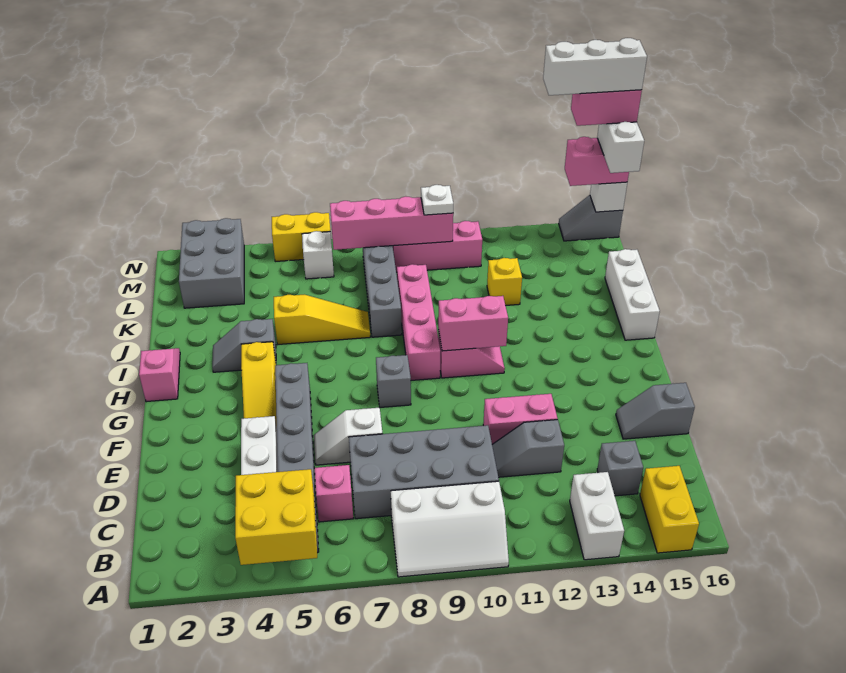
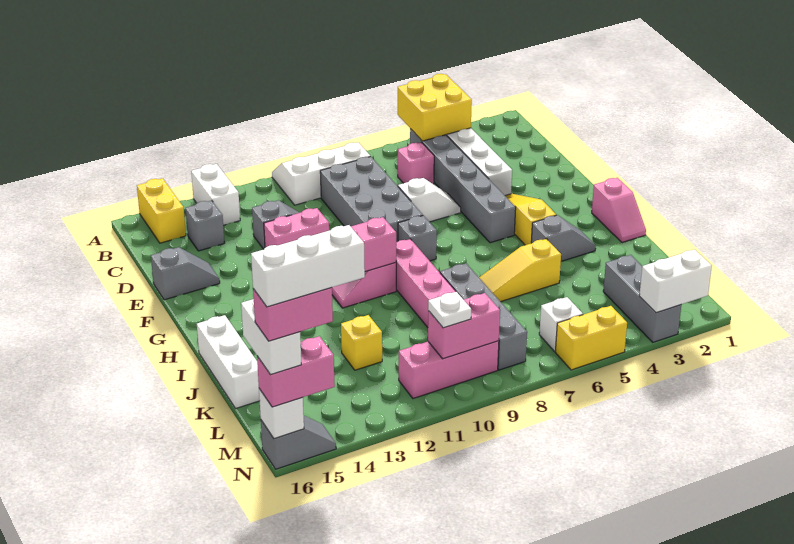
grey 2x4 brick [349,425,499,519] -> grey 2x4 brick turned to [320,157,423,242]
grey 2x3 brick [179,218,244,308] -> grey 1x3 brick [603,255,681,342]
pink 1x4 brick [330,196,453,250] -> pink 1x2 brick [428,293,500,359]
none -> white 1x2 brick [639,249,712,313]

